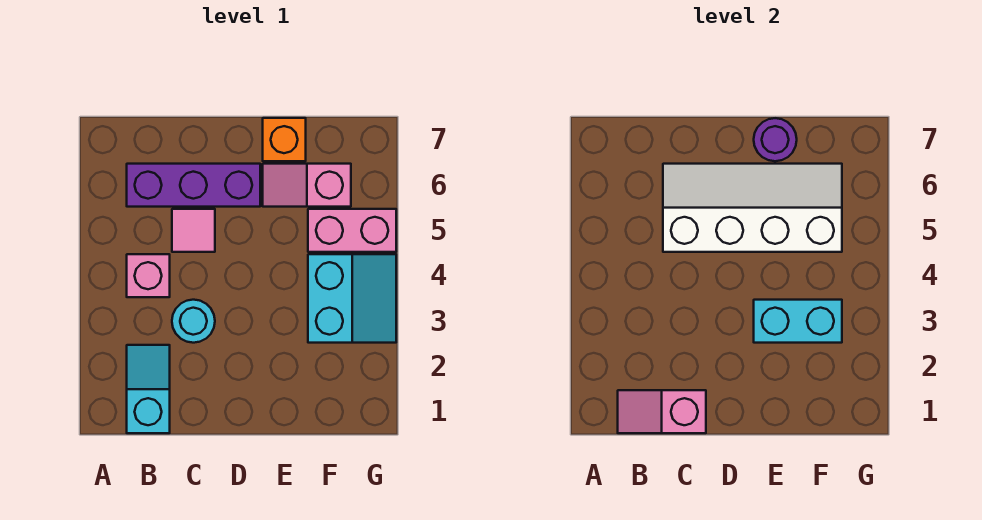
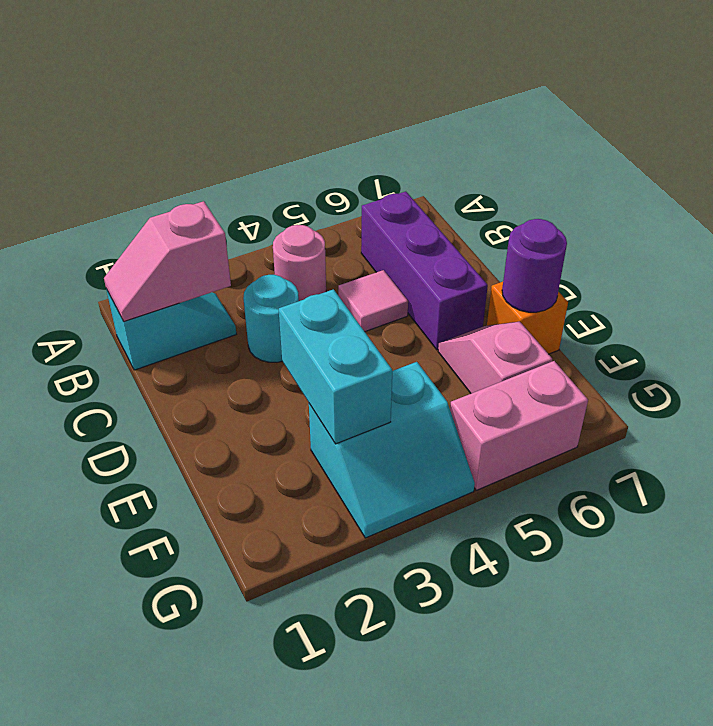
pink 1x2 slope [618,390,706,433] -> pink 1x2 slope turned to [104,201,231,321]
pink 1x1 brick [127,254,170,297] -> pink 1x1 round brick [273,225,326,301]
white 2x4 slope [663,164,842,252] -> none
pink 1x2 brick [308,209,396,252] -> pink 1x2 brick turned to [450,361,588,490]

